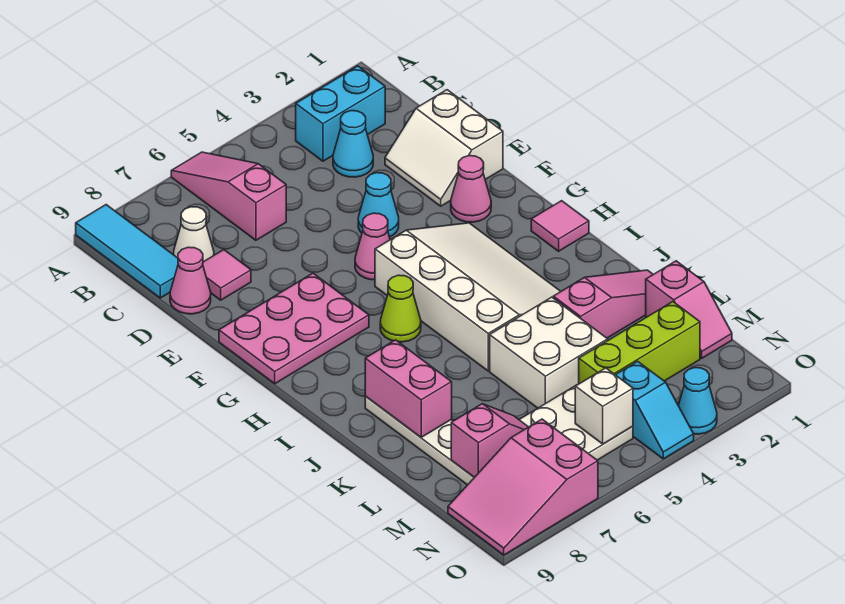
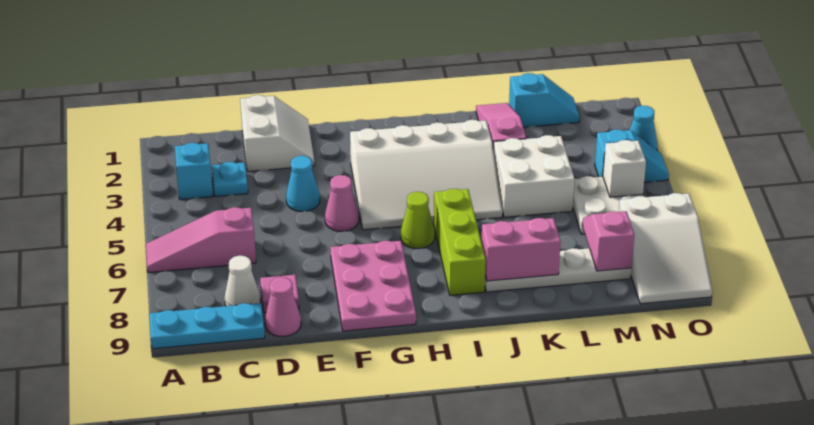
cyan 1x3 tile [76,205,178,298] -> cyan 1x3 plate [149,303,265,349]
cyan 1x2 brick [296,66,385,161] -> cyan 1x1 brick [175,143,213,199]
cyan 1x1 cone [333,111,373,177] -> cyan 1x1 plate [212,162,248,196]
white 2x2 slope [385,90,503,206] -> white 2x2 slope turned to [240,95,315,172]
pink 1x1 cone [451,156,491,222] -> none
white 3x4 slope [375,223,561,371] -> white 3x4 slope turned to [350,120,503,230]
pink 1x1 tile [531,201,589,251] -> none
pink 1x2 slope [646,261,732,358] -> cyan 1x2 slope [509,73,579,127]
lime 1x3 brick [579,302,700,384] -> lime 1x3 brick moved to [434,189,486,295]
pink 2x3 slope [448,419,598,555] -> white 2x3 slope [619,193,712,304]

